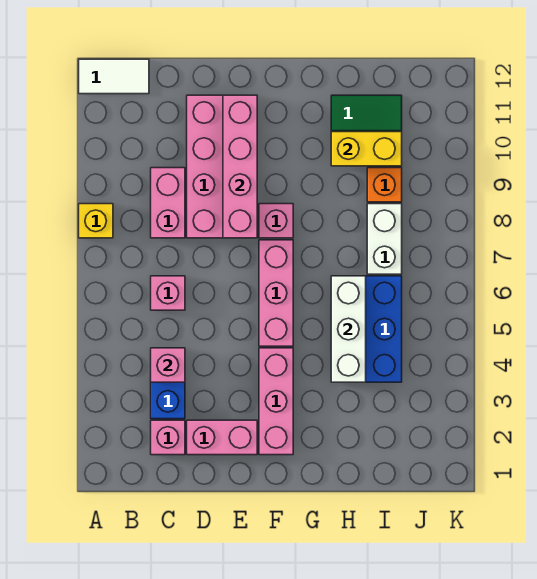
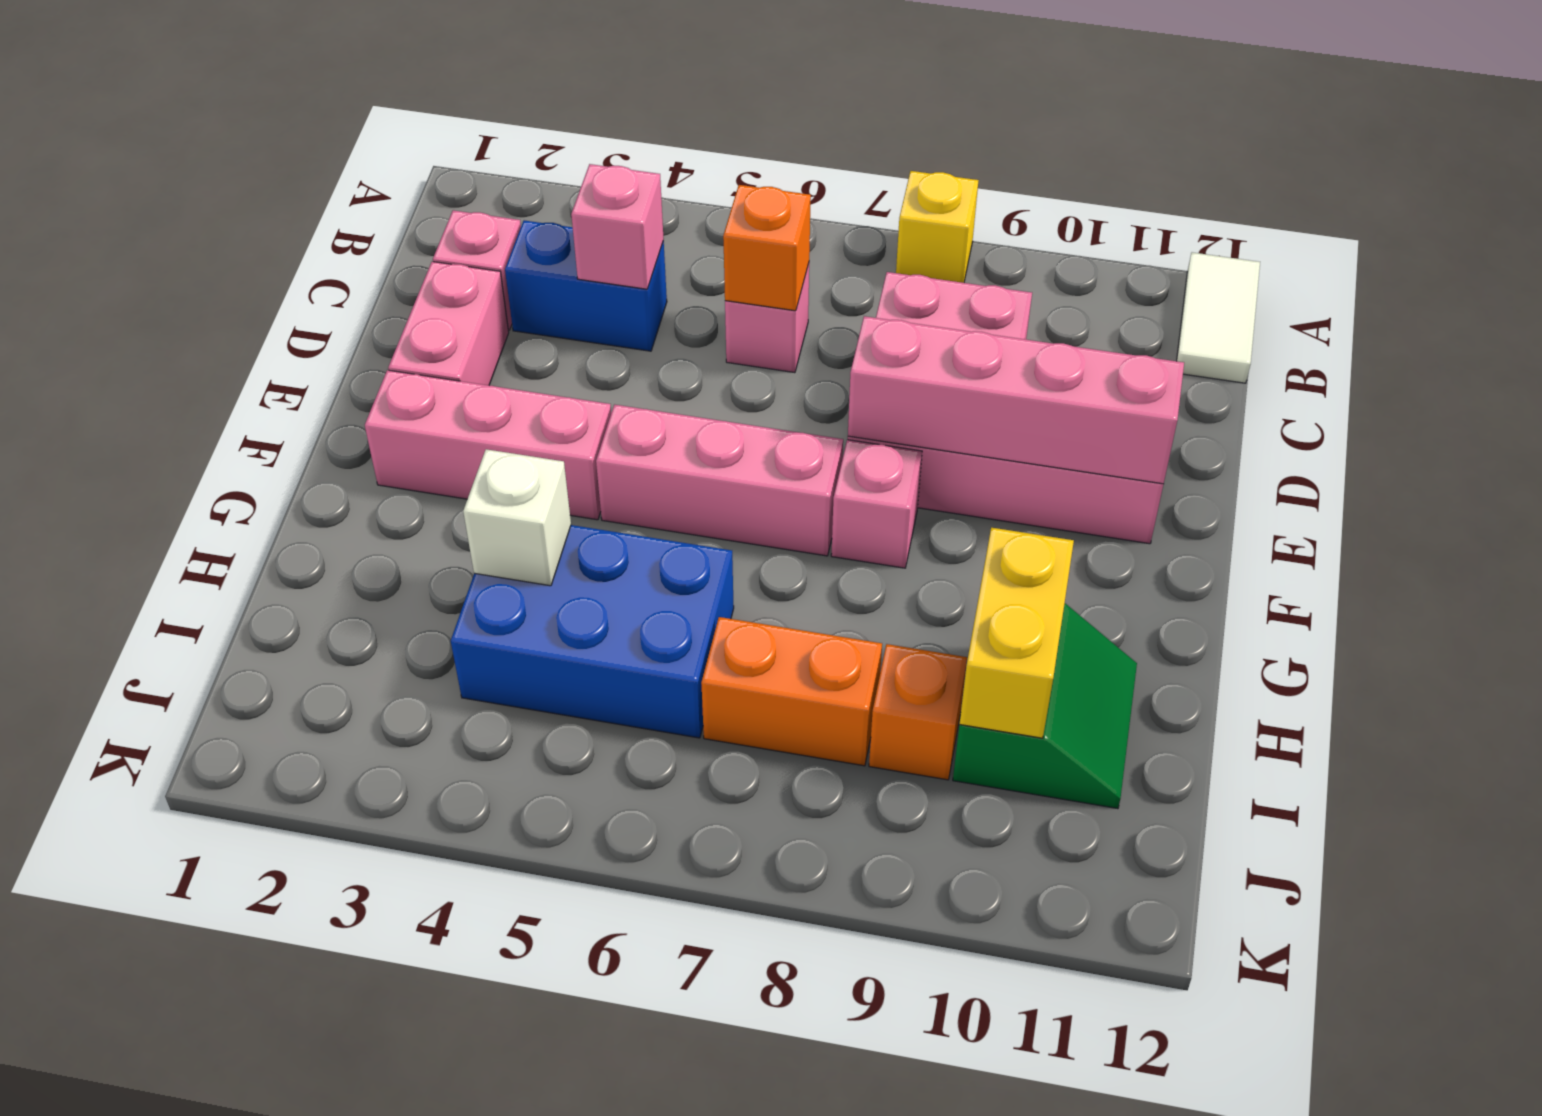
none -> orange 1x1 brick [723,185,811,311]
white 1x3 brick [331,276,366,382] -> white 1x1 brick [463,449,571,586]
white 1x2 brick [367,204,402,274] -> orange 1x2 brick [701,617,882,766]

